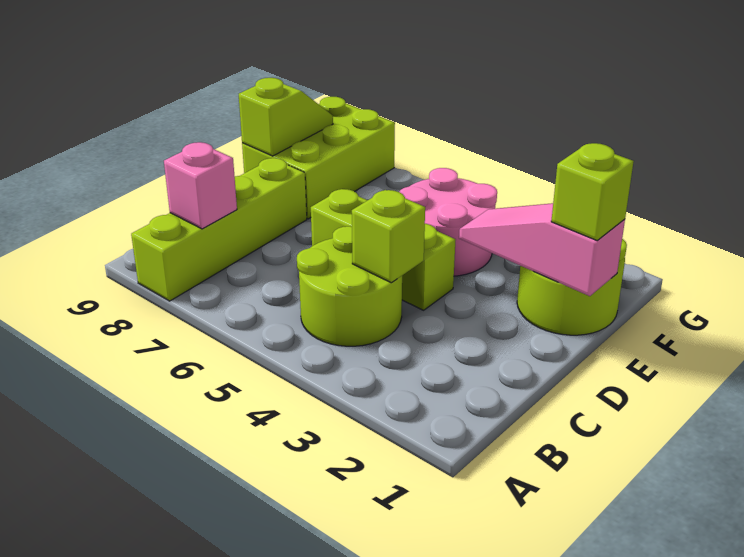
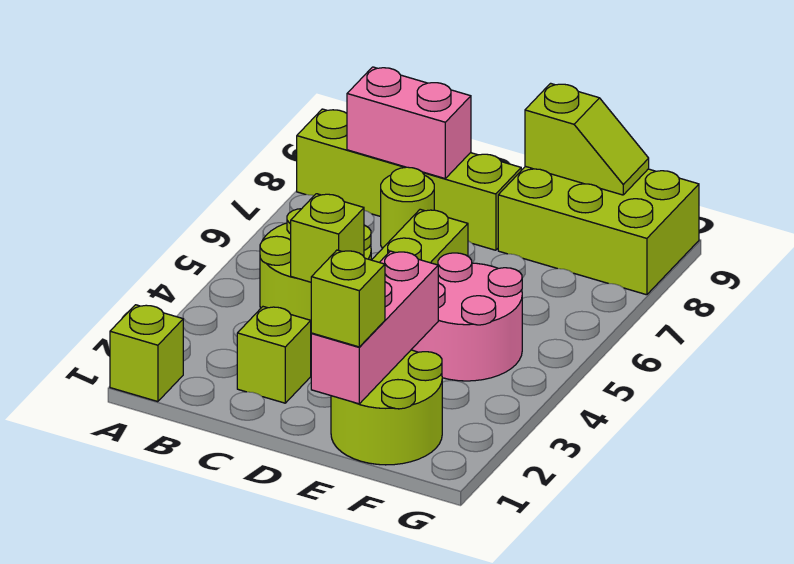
none -> lime 1x1 brick [110,305,183,402]
pink 1x1 brick [164,142,237,229] -> pink 1x2 brick [347,67,471,178]
none -> lime 1x1 brick [237,307,311,403]
none -> lime 1x1 round brick [381,167,434,248]
pink 1x3 slope [459,203,625,296] -> pink 1x3 brick [311,251,438,404]

